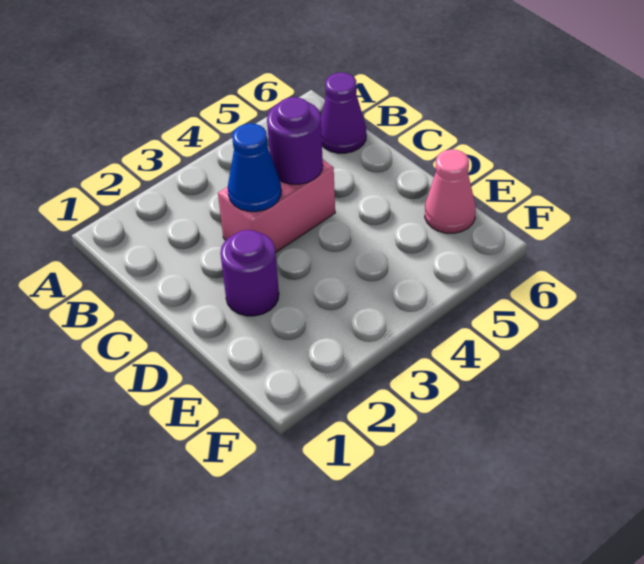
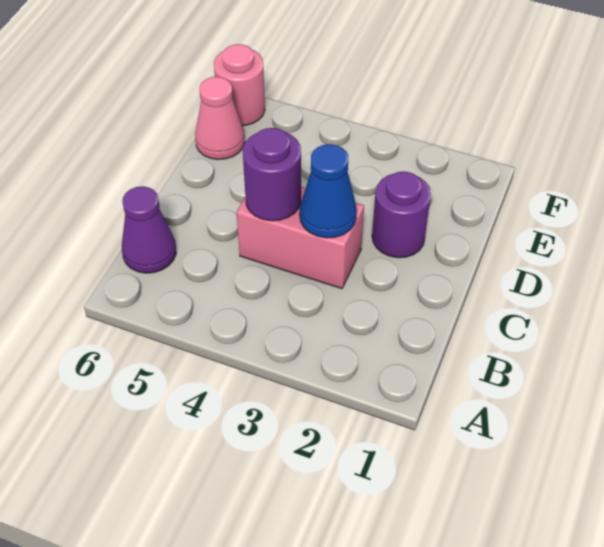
none -> pink 1x1 round brick [214,44,265,126]

